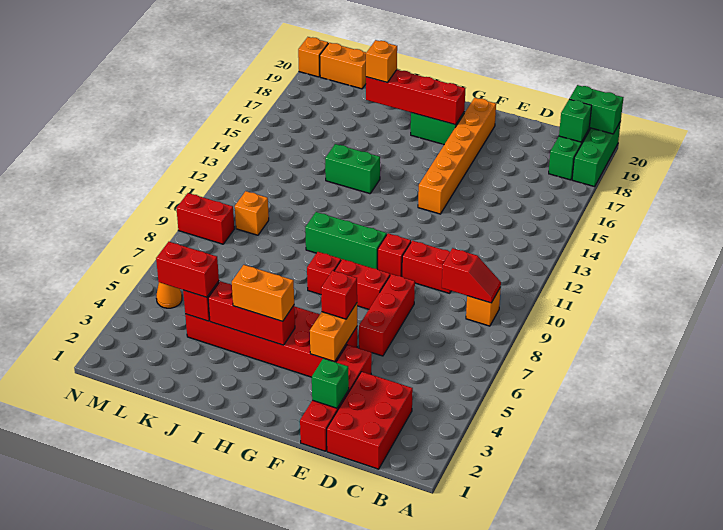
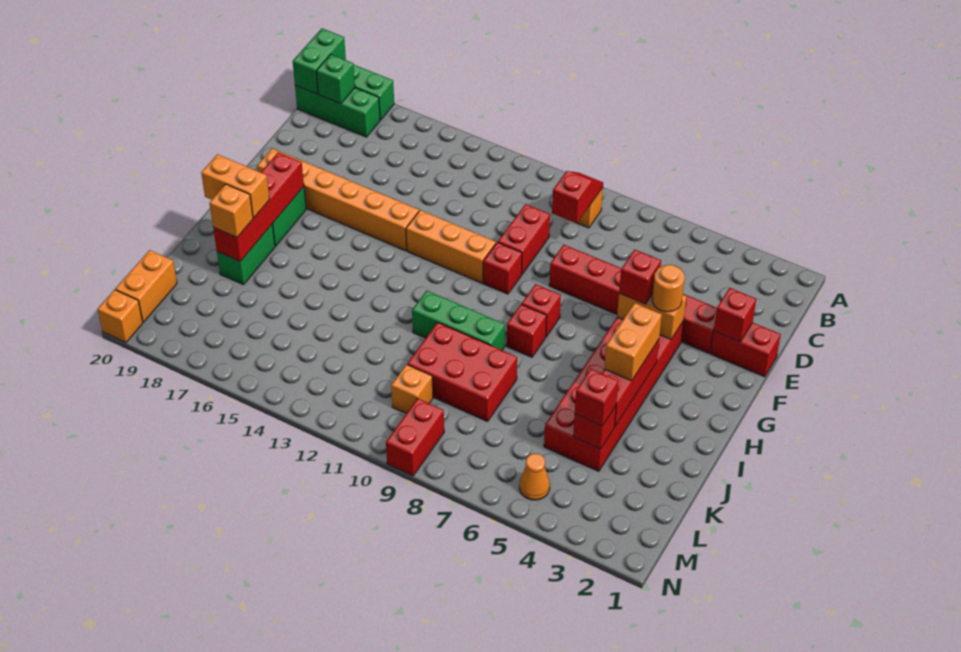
red 2x3 brick [327,372,413,469] -> red 2x3 brick moved to [407,323,517,421]
green 1x1 brick [312,358,349,408] -> red 1x1 brick [714,288,756,342]
none -> orange 1x1 round brick [652,265,684,312]
red 1x2 brick [334,259,390,309] -> red 1x1 brick [522,284,561,337]
none -> orange 1x3 brick [406,210,496,283]
green 1x3 brick [305,212,387,269] -> green 1x3 brick turned to [412,291,505,350]
green 1x2 brick [325,144,380,194] -> green 1x2 brick moved to [217,225,275,285]
none -> orange 1x2 brick [201,154,269,218]
red 1x2 brick [156,242,219,297] -> red 1x1 brick [575,369,618,426]

